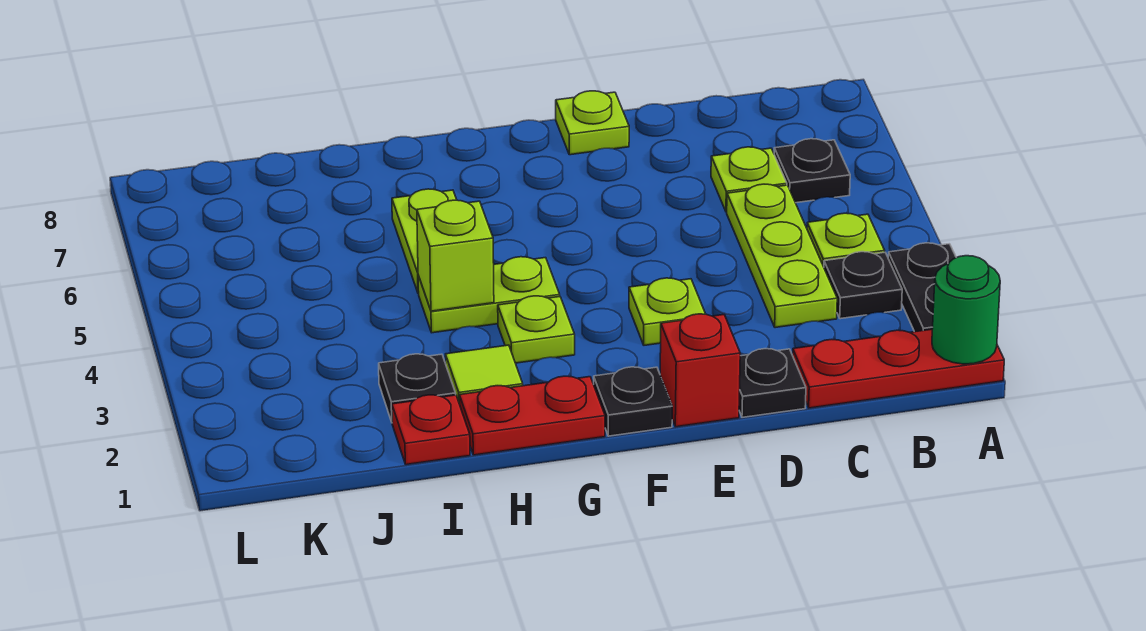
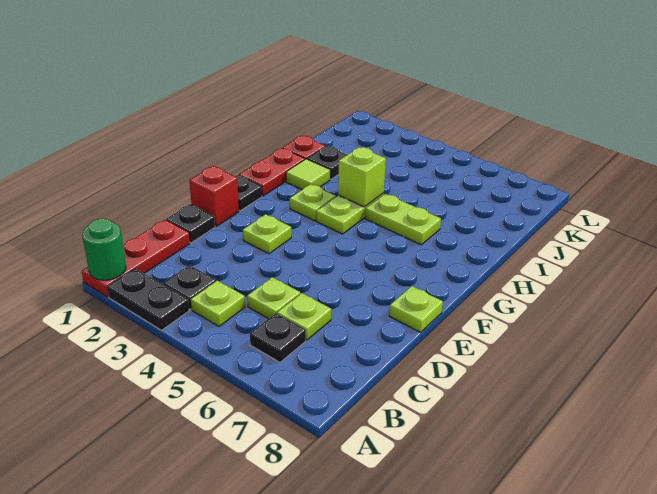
lime 1x3 plate [727,184,837,328] -> lime 1x1 plate [247,277,300,319]

